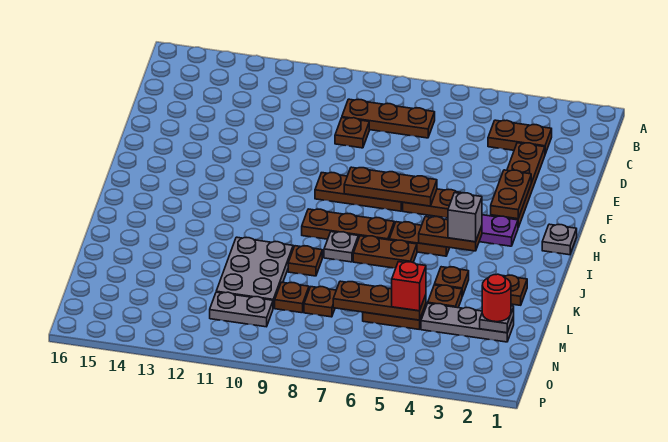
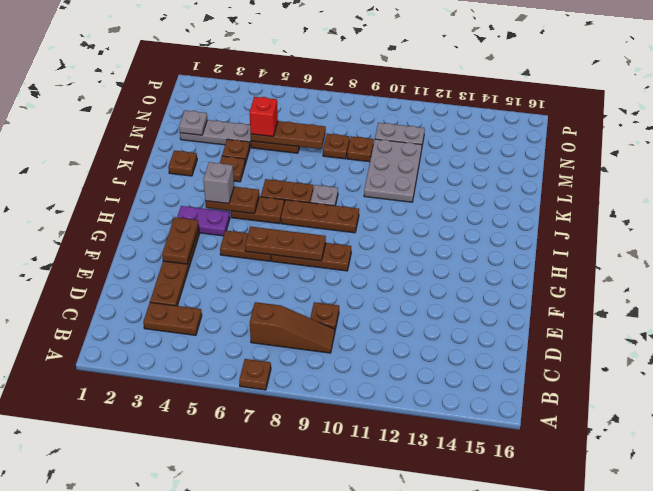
brown 1x3 plate [342,99,435,138] -> brown 1x3 slope [250,302,335,353]
grey 1x1 plate [542,224,577,255] -> none
brown 1x1 plate [288,246,322,276] -> brown 1x1 plate moved to [239,359,271,390]
red 1x1 round brick [482,274,511,322] -> none

